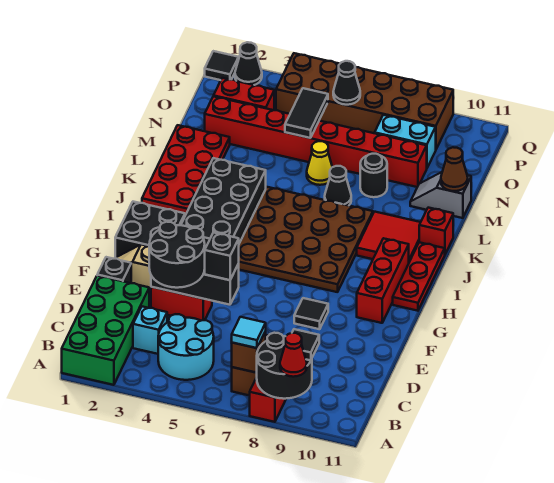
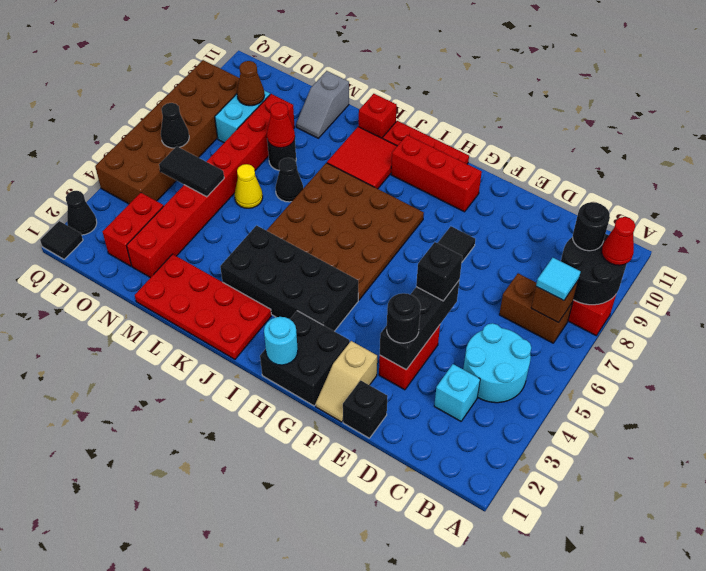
green 2x4 brick [62,276,149,385] -> none
black 1x1 tile [292,329,319,360] -> black 1x1 round brick [573,202,610,251]
black 2x2 round brick [149,222,205,288] -> black 1x1 round brick [387,293,421,343]
none -> cyan 1x1 round brick [264,317,298,365]
none -> red 1x1 cone [267,102,295,148]
brown 1x1 cone [441,147,468,191] -> brown 1x1 cone moved to [237,61,264,106]

